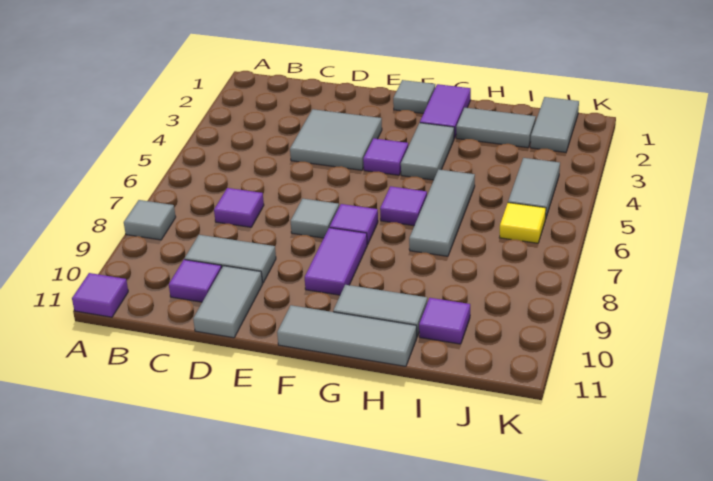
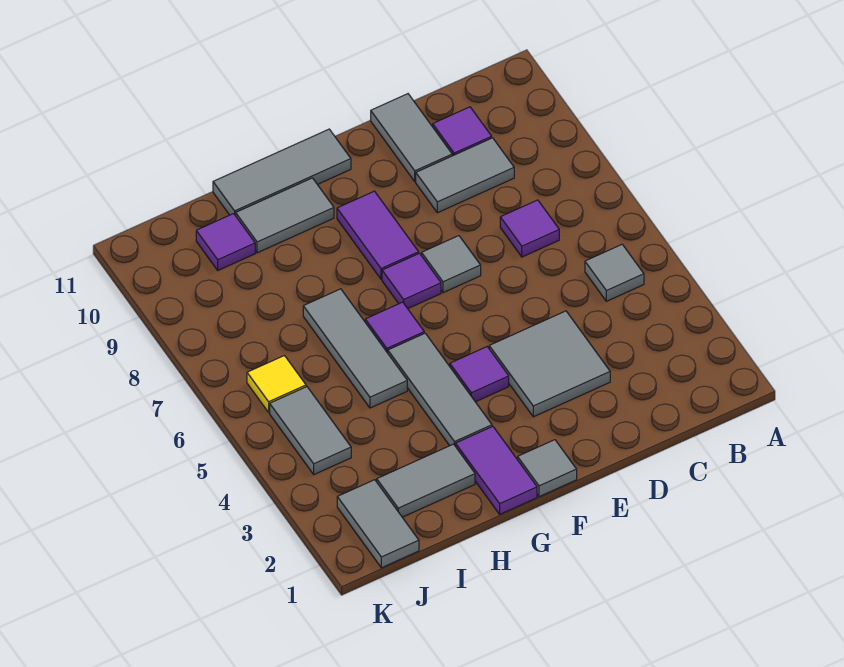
grey 1x1 tile [124,200,176,240] -> grey 1x1 tile moved to [585,244,644,301]
purple 1x1 tile [72,273,128,317] -> none
grey 1x2 tile [401,123,454,180] -> grey 1x3 tile [388,333,492,446]

